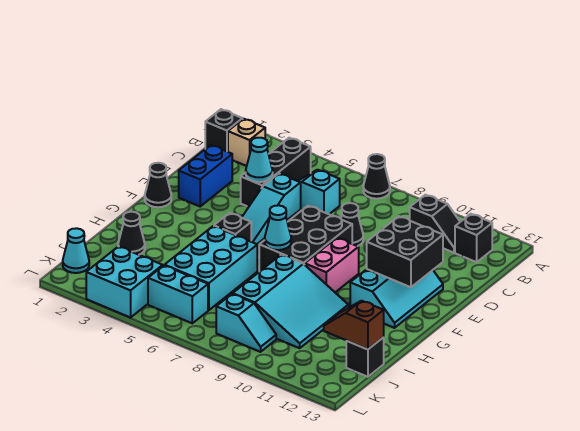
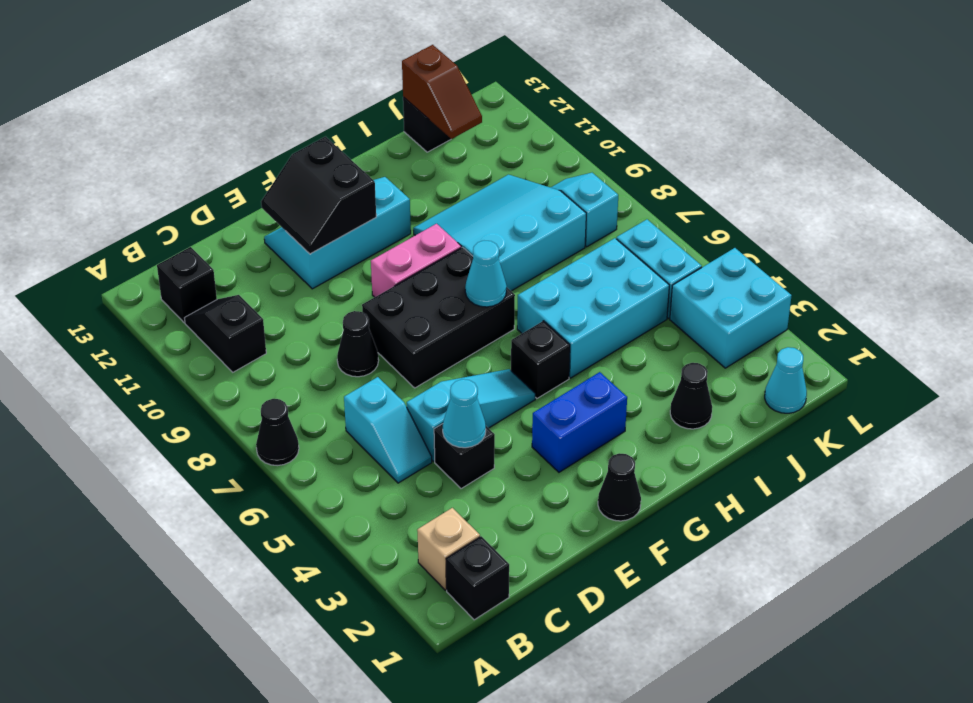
black 1x3 brick [241,138,311,207] -> black 1x1 brick [434,424,495,489]
blue 1x2 brick [179,145,233,206] -> blue 1x2 brick moved to [532,372,627,472]
black 2x2 brick [367,216,443,287] -> black 2x2 slope [261,137,376,254]

